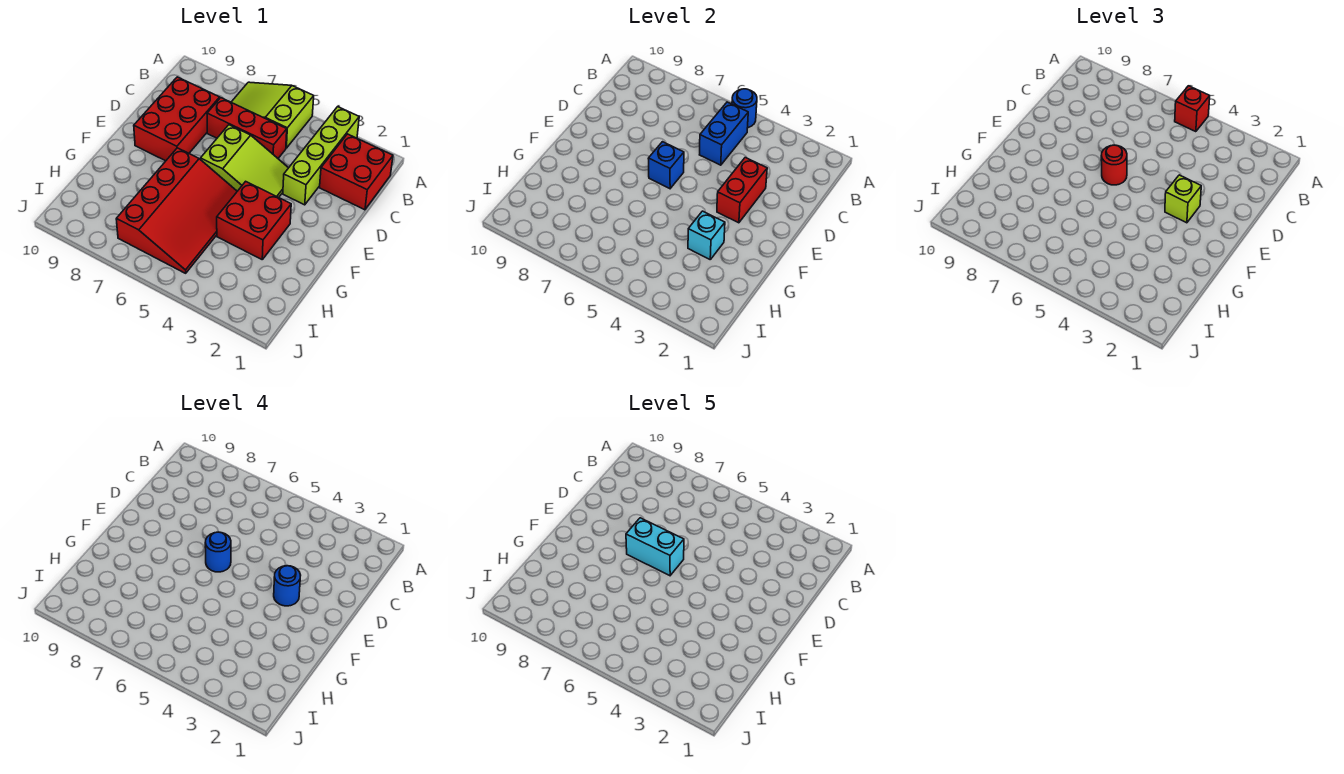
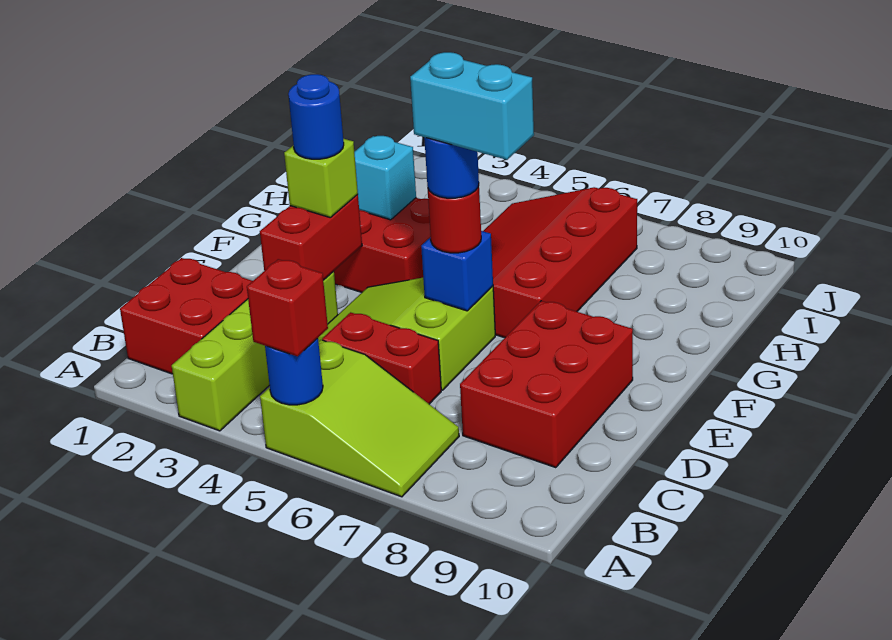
blue 1x2 brick [700,102,748,165] -> none
red 1x3 brick [207,98,287,158] -> red 1x2 brick [322,312,441,404]

